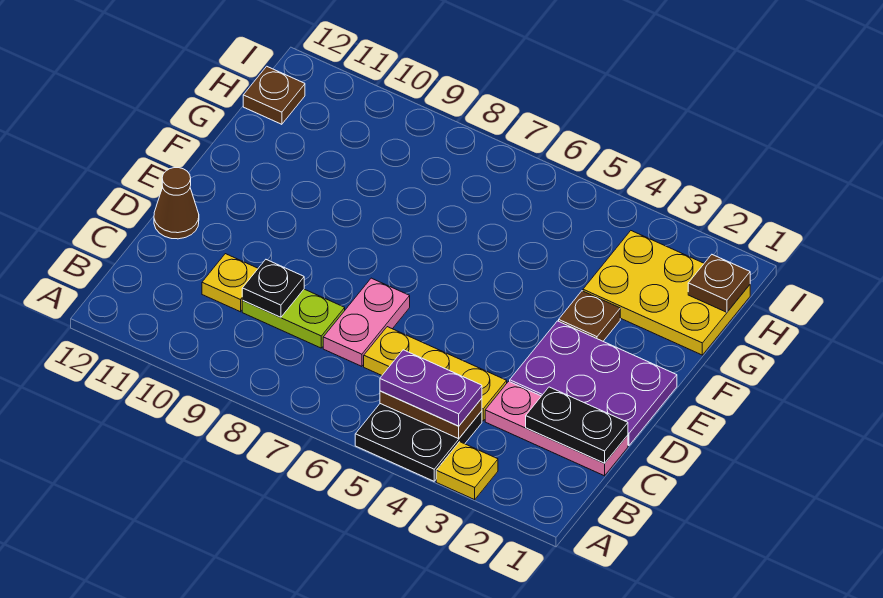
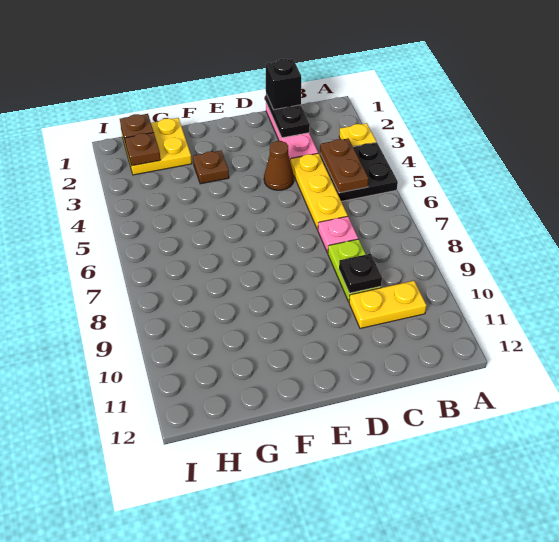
purple 1x2 plate [380,350,482,426] -> none
none -> black 1x1 brick [265,59,301,110]
pink 1x2 plate [323,278,410,366] -> pink 1x1 plate [318,216,358,253]
yellow 1x1 plate [202,254,258,312] -> yellow 1x2 plate [349,281,427,328]
purple 2x3 plate [510,321,677,446] -> none
brown 1x1 cone [154,168,199,239] -> brown 1x1 cone moved to [264,141,294,190]
yellow 2x3 plate [583,231,750,355] -> yellow 2x2 plate [121,118,192,175]
brown 1x1 plate [243,66,305,124] -> brown 1x1 plate moved to [125,133,161,166]

